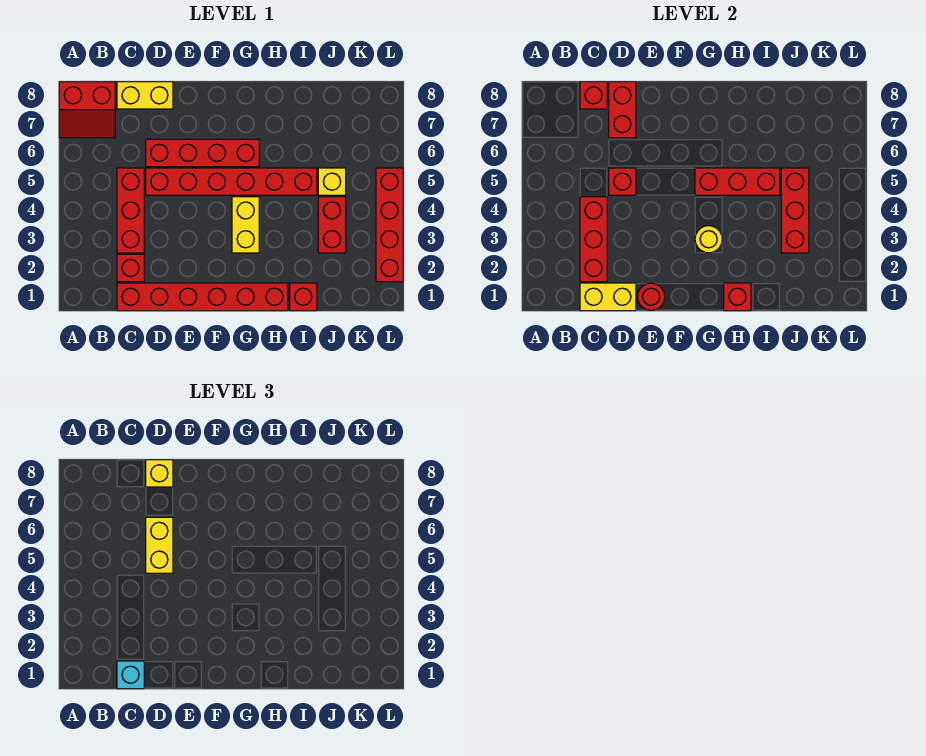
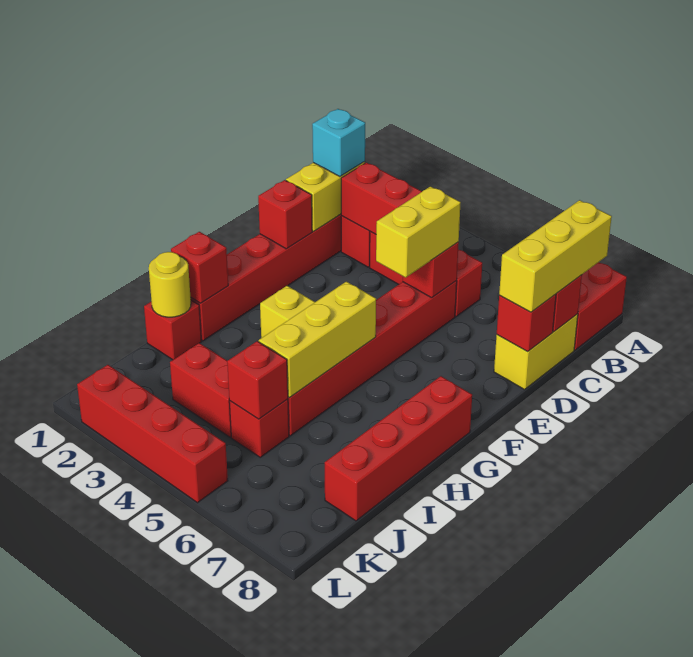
yellow 1x2 brick [146,517,173,573] -> yellow 1x2 brick turned to [376,187,461,277]
red 1x4 brick [146,139,259,167] -> red 1x4 brick moved to [325,376,472,521]
red 1x2 brick [609,82,636,138] -> red 1x1 brick [497,294,556,352]
yellow 1x1 brick [146,460,173,487] -> yellow 1x3 brick [499,200,612,312]
red 1x1 round brick [637,283,665,310] -> red 1x1 brick [258,180,312,249]
yellow 1x1 round brick [695,226,722,253] -> yellow 1x1 round brick moved to [149,252,191,317]
red 1x3 brick [695,168,780,195] -> yellow 1x3 brick [259,282,376,397]
red 1x3 brick [781,168,809,253] -> red 1x1 brick [227,341,288,419]
yellow 1x1 brick [318,168,346,195] -> red 1x1 brick [229,399,289,457]

